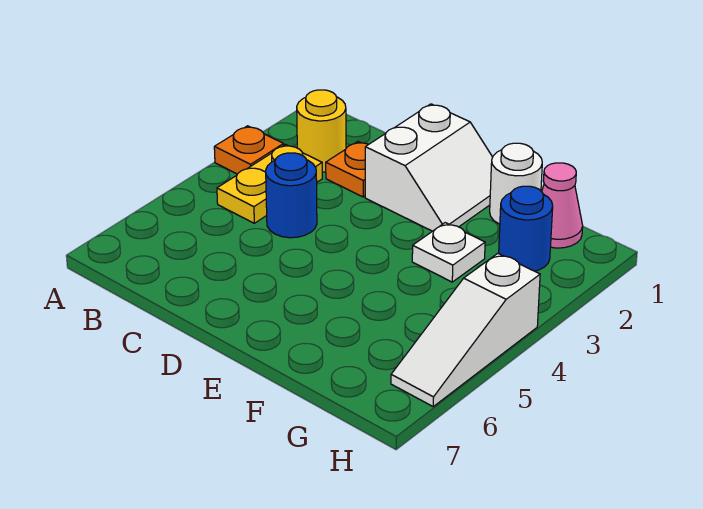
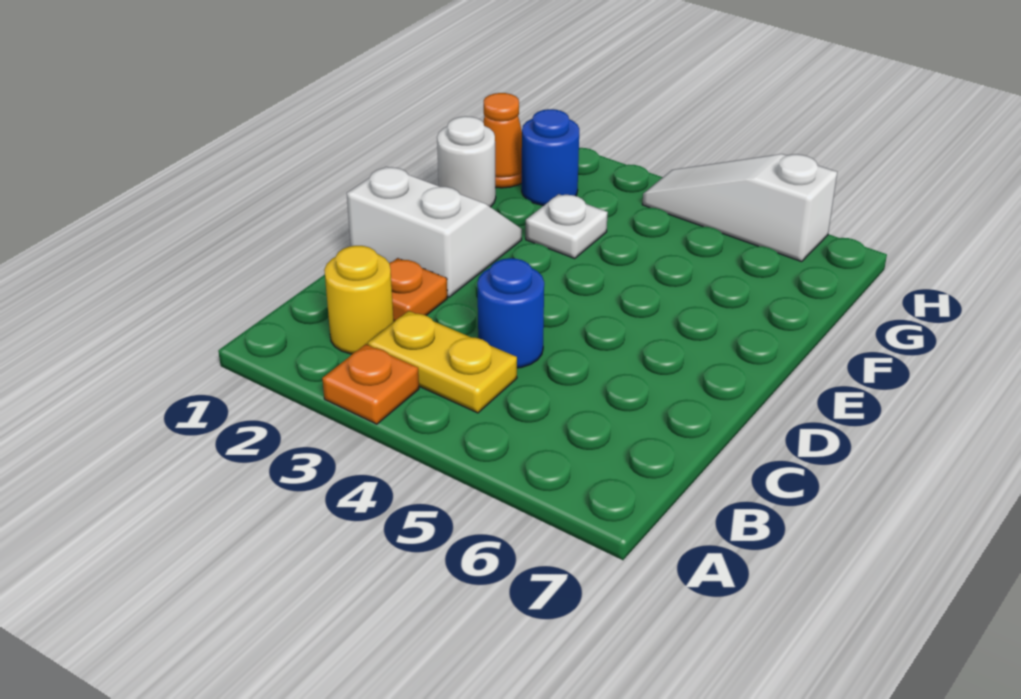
pink 1x1 cone [542,163,583,248] -> orange 1x1 cone [483,93,522,188]
white 1x3 slope [391,254,540,406] -> white 1x3 slope turned to [642,154,837,261]

